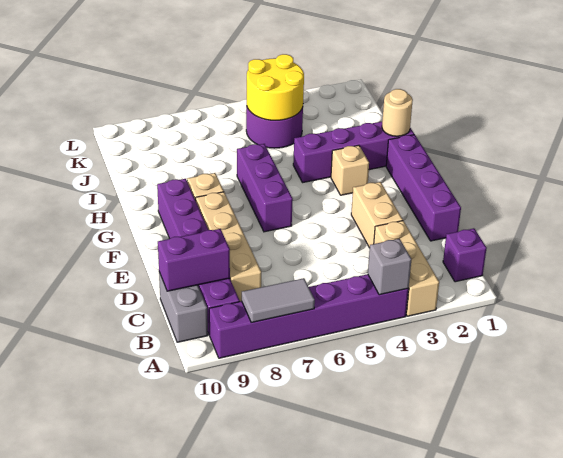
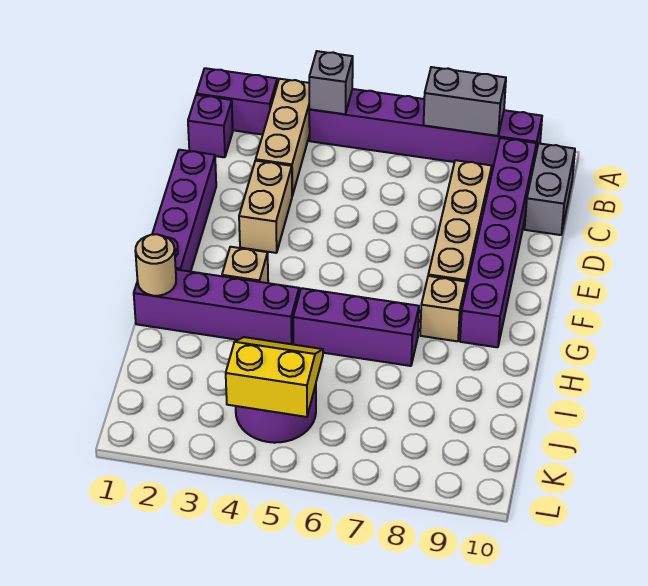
grey 1x2 tile [242,278,315,323] -> grey 1x2 brick [424,67,506,136]
purple 1x2 brick [158,229,230,291] -> purple 1x2 brick moved to [196,68,277,135]
purple 1x3 brick [237,144,293,232] -> purple 1x3 brick turned to [293,288,419,366]
yellow 2x2 round brick [247,54,304,120] -> yellow 2x2 slope [226,337,323,417]

